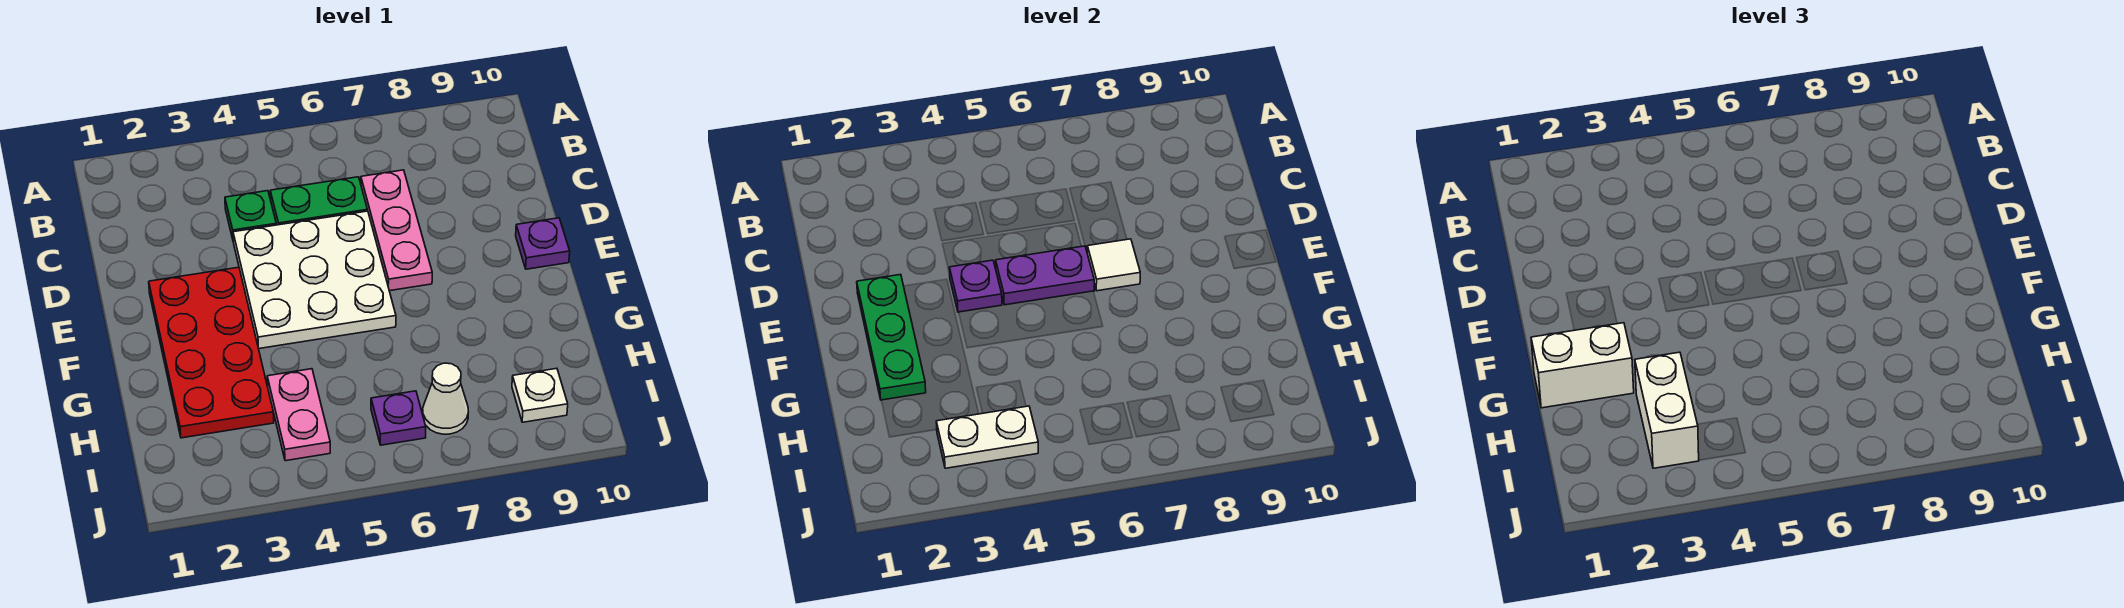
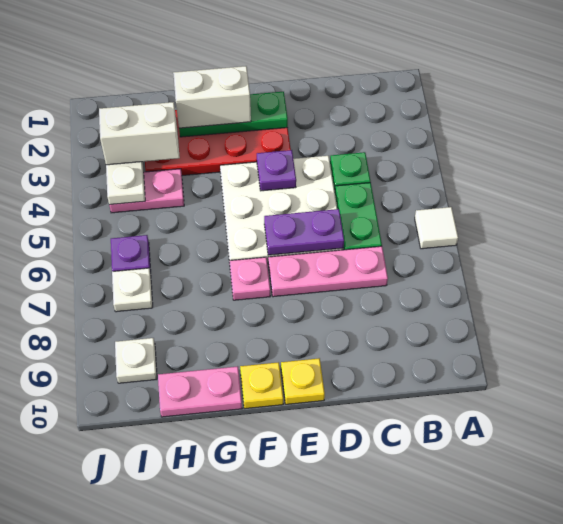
purple 1x2 plate [996,246,1094,305] -> purple 1x2 plate turned to [264,209,344,255]
white 1x1 tile [1087,239,1140,291] -> white 1x1 tile moved to [415,207,458,249]
purple 1x1 plate [516,218,570,269] -> yellow 1x1 plate [281,358,325,404]
none -> pink 1x1 plate [229,257,270,300]
none -> yellow 1x1 plate [240,362,283,409]
white 1x2 brick [1531,323,1634,408] -> white 1x2 brick turned to [173,66,251,128]
none -> pink 1x2 plate [158,366,242,417]
white 1x1 cone [423,363,468,434] -> white 1x1 plate [112,268,153,312]

